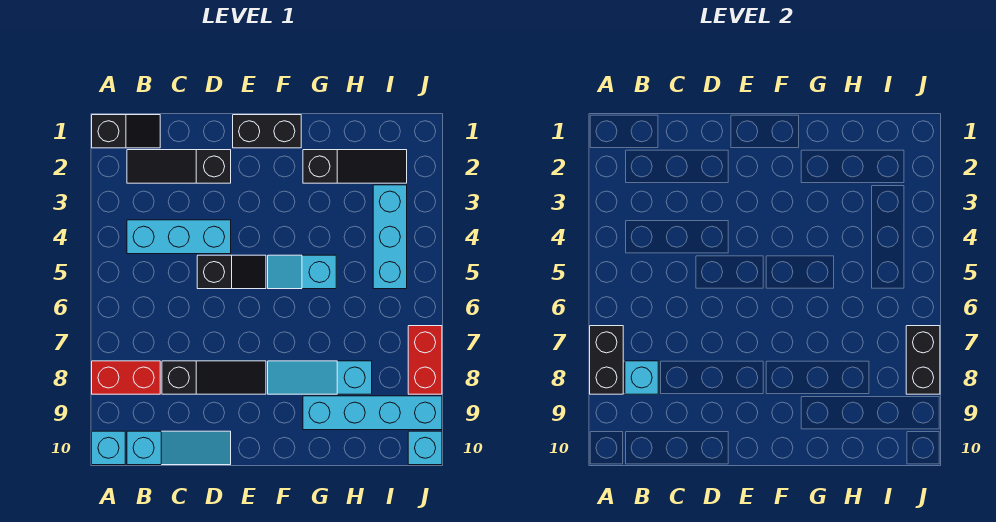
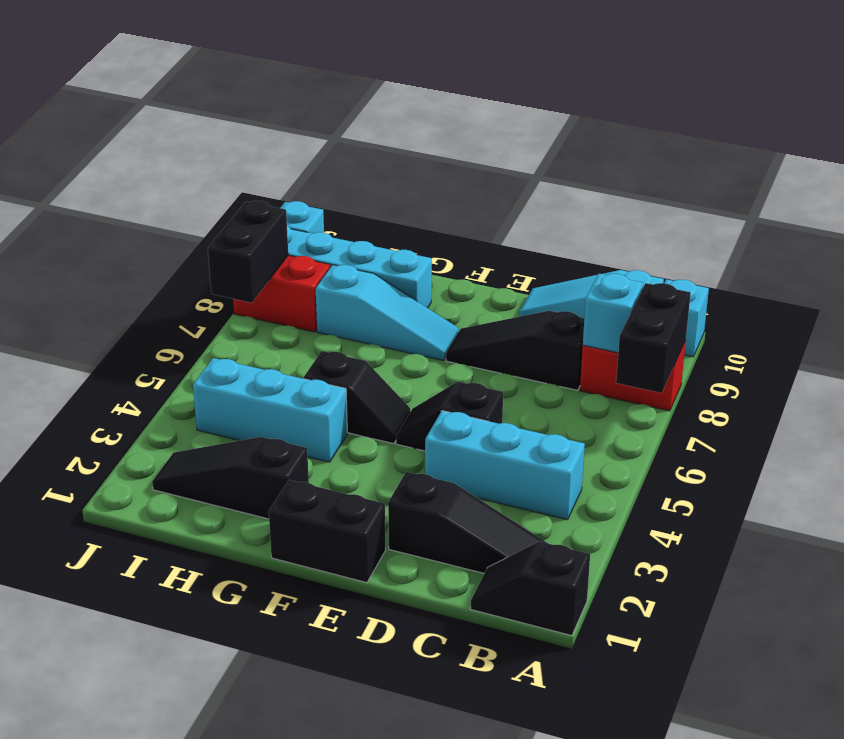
cyan 1x2 slope [268,255,336,289] -> black 1x2 slope [304,351,410,444]
cyan 1x3 brick [373,185,407,289] -> cyan 1x3 brick turned to [193,358,347,462]
red 1x2 brick [408,326,442,394] -> red 1x2 brick turned to [233,255,330,332]

